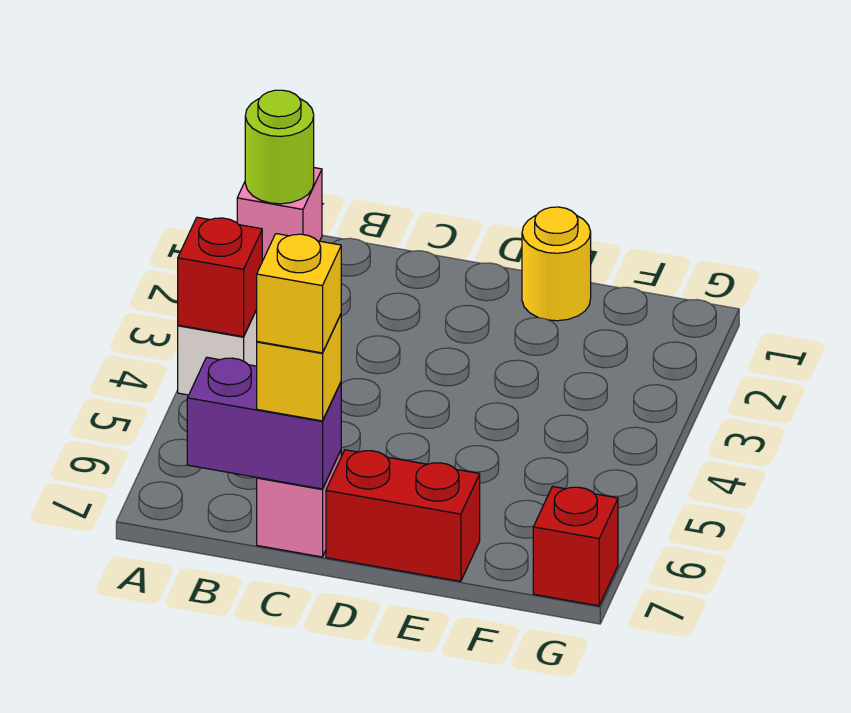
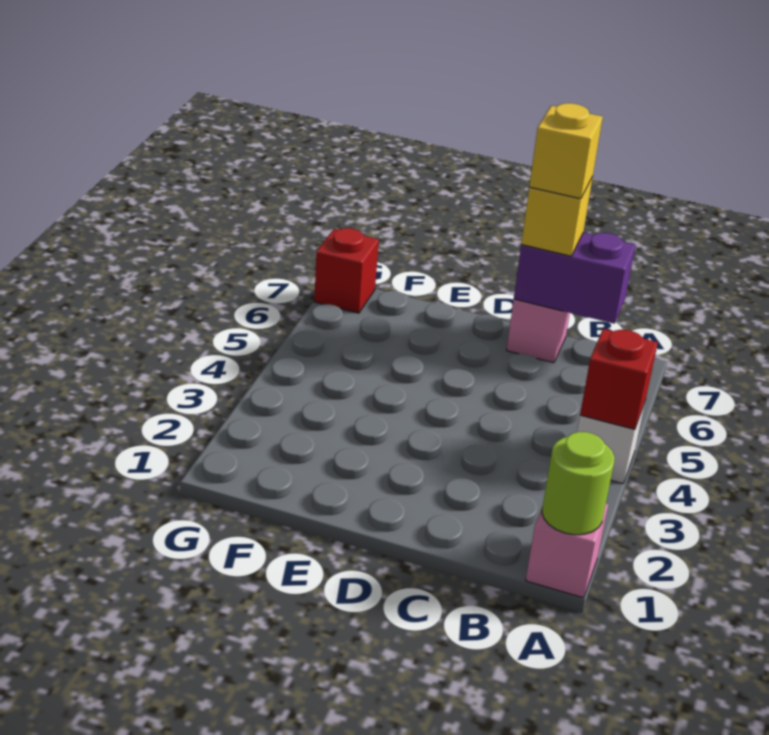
red 1x2 brick [326,450,480,581] -> none
yellow 1x1 round brick [522,207,591,321] -> none

